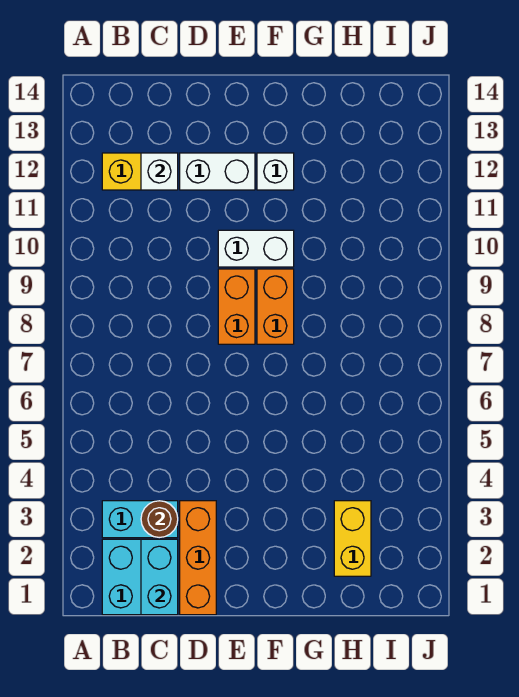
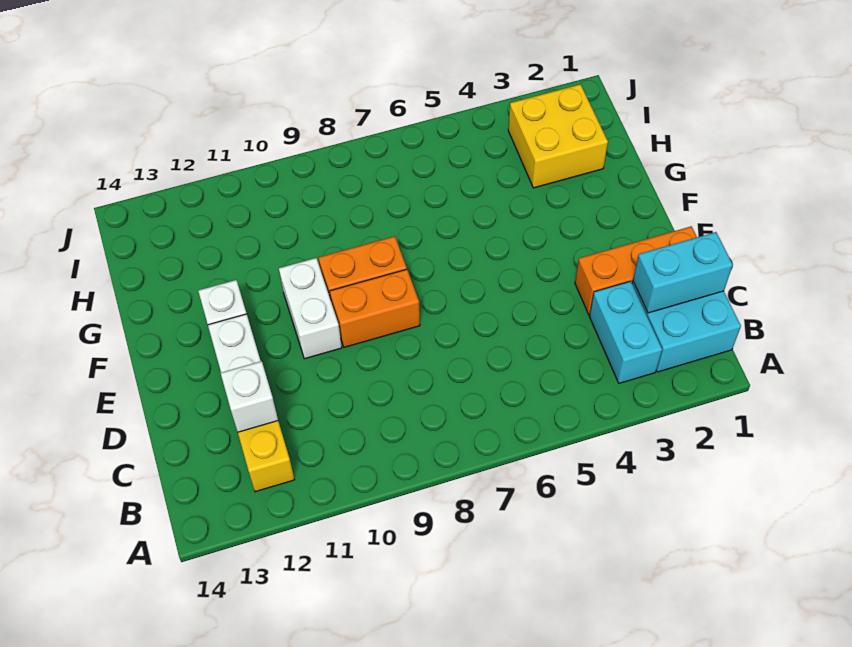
brown 1x1 round brick [141,501,178,538] -> none
yellow 1x2 brick [334,501,371,576] -> yellow 2x2 brick [508,84,608,188]

